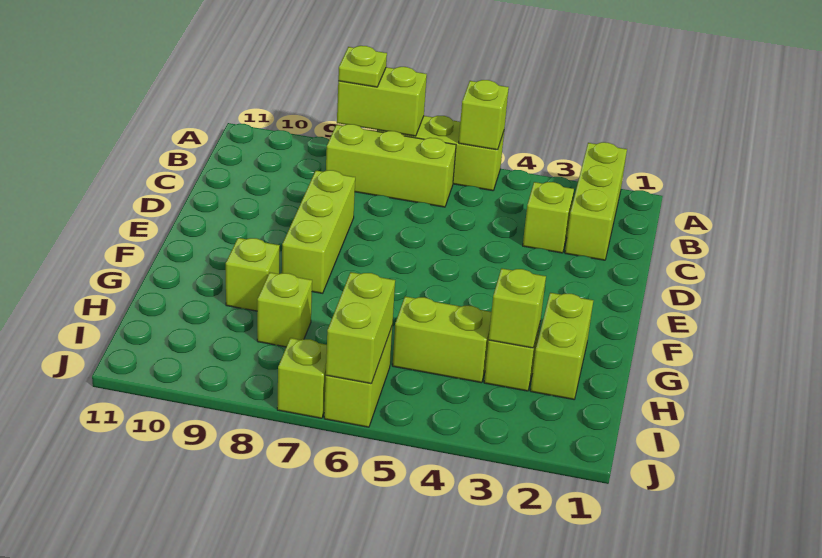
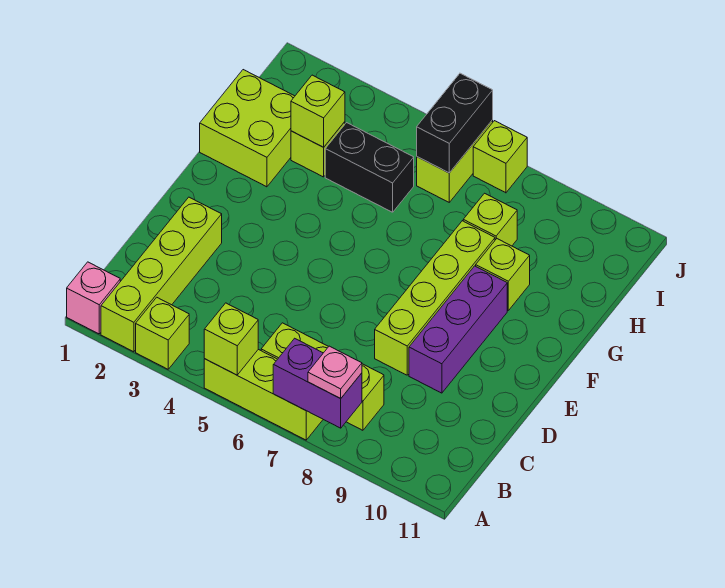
none -> pink 1x1 brick [67,262,120,334]
lime 1x3 brick [565,142,627,260] -> lime 1x4 brick [101,197,222,352]
lime 1x2 brick [337,67,427,136] -> purple 1x2 brick [273,338,362,428]
lime 1x1 plate [338,46,387,87] -> pink 1x1 plate [308,346,362,399]
lime 1x1 brick [523,182,574,253] -> lime 1x1 brick moved to [136,297,189,369]
lime 1x3 brick [282,170,355,293] -> lime 1x4 brick [375,221,495,375]
none -> purple 1x3 brick [409,266,507,393]
lime 1x2 brick [530,293,593,399] -> lime 2x2 brick [200,70,295,187]
lime 1x2 brick [393,296,491,383] -> black 1x2 brick [325,123,414,212]
lime 1x2 brick [326,272,395,384] -> black 1x2 brick [417,73,493,173]

